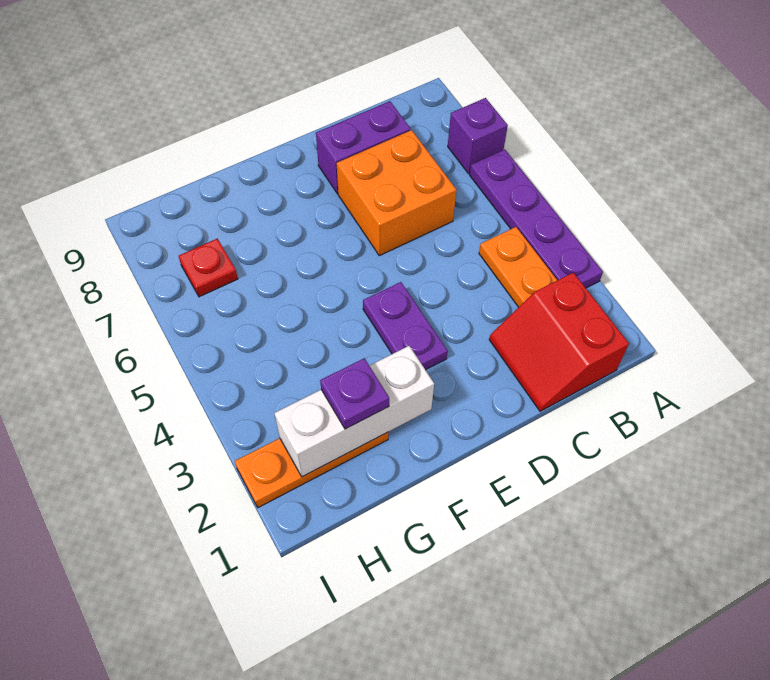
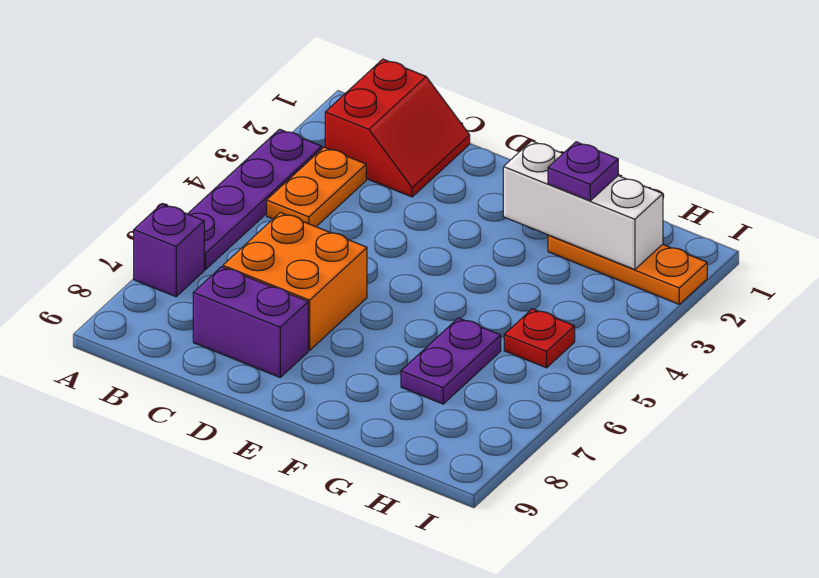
purple 1x2 plate [363,282,448,370] -> purple 1x2 plate moved to [401,318,501,404]
red 1x1 plate [178,239,238,297] -> red 1x1 plate moved to [504,309,575,368]

